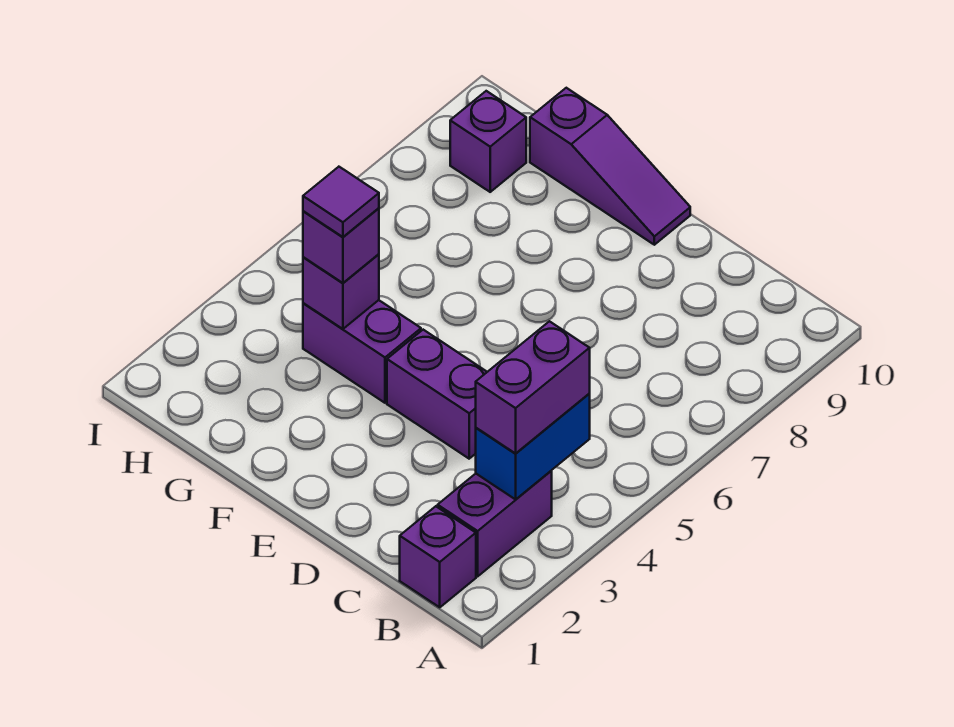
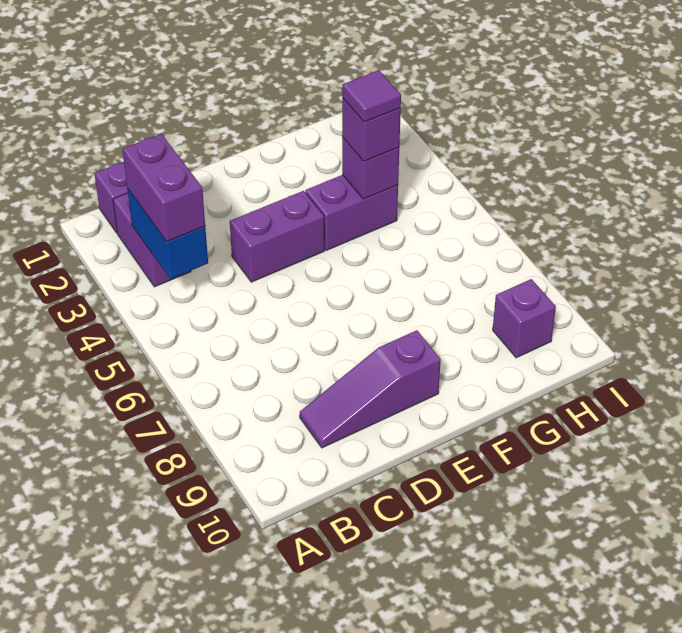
purple 1x3 slope [530,88,690,245] -> purple 1x3 slope moved to [300,330,441,448]

